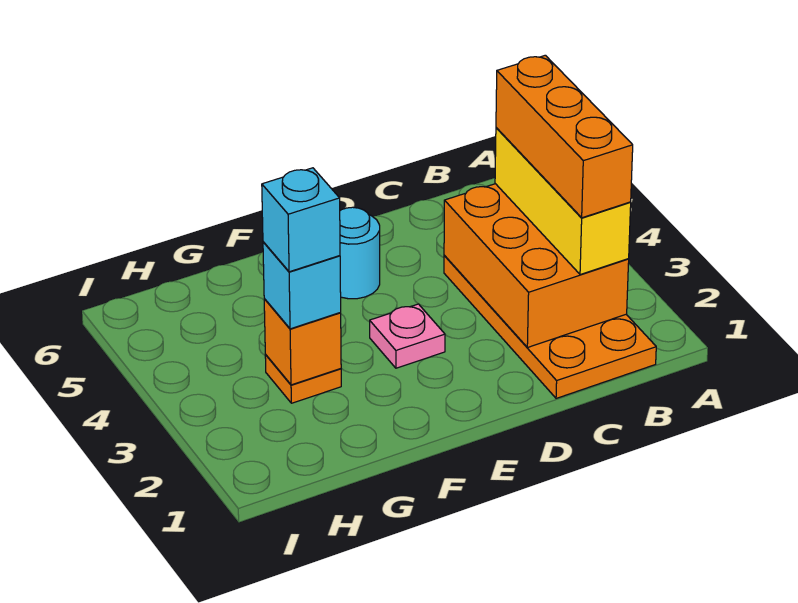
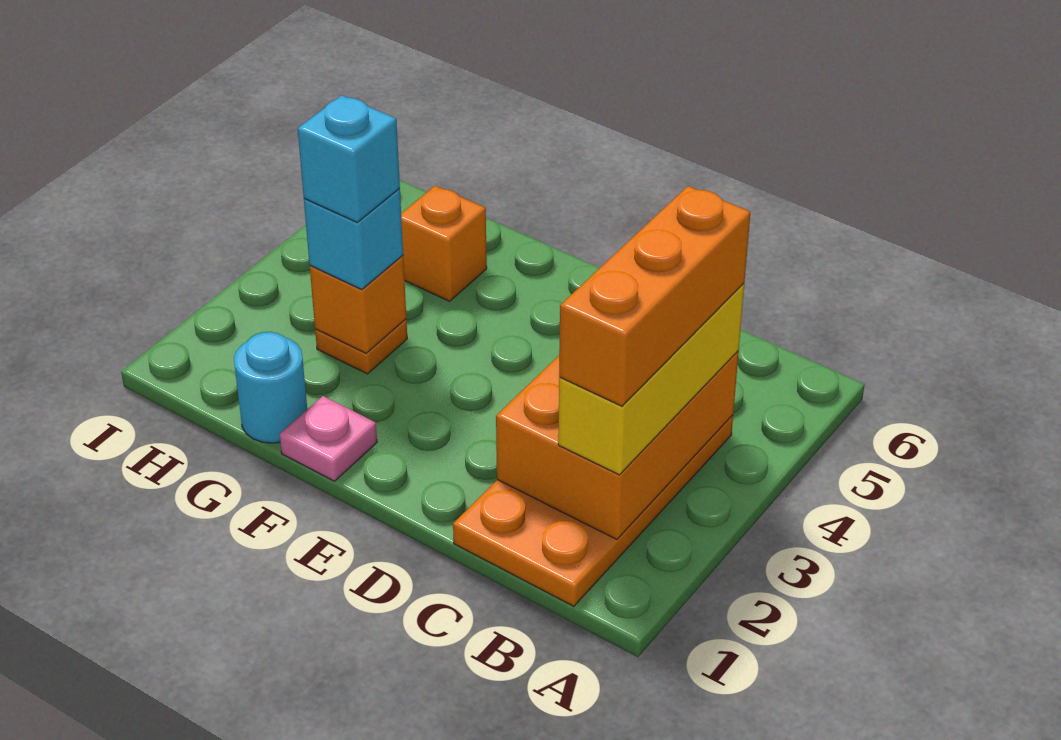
pink 1x1 plate [370,304,445,368] -> pink 1x1 plate moved to [280,396,377,481]
cyan 1x1 round brick [340,207,380,299] -> cyan 1x1 round brick moved to [234,332,307,443]
none -> orange 1x1 brick [401,186,487,301]

